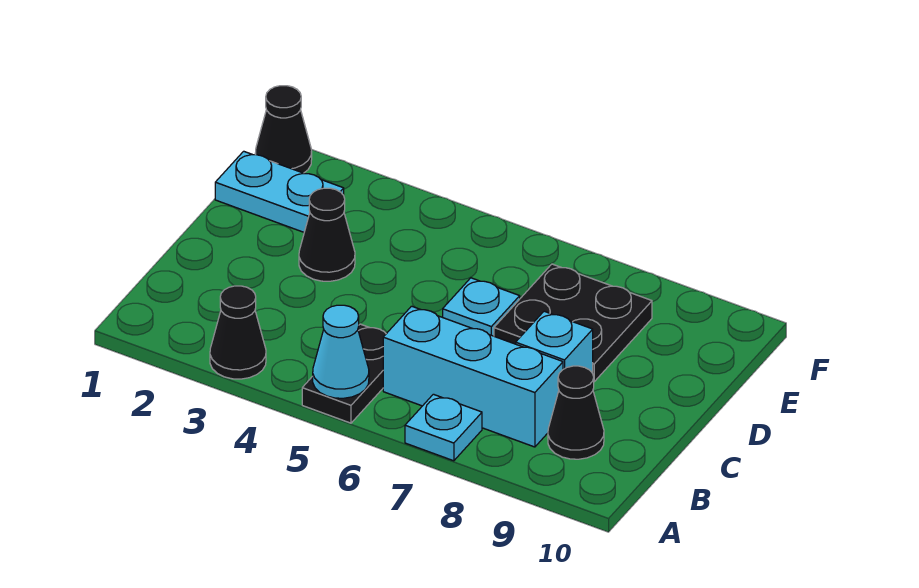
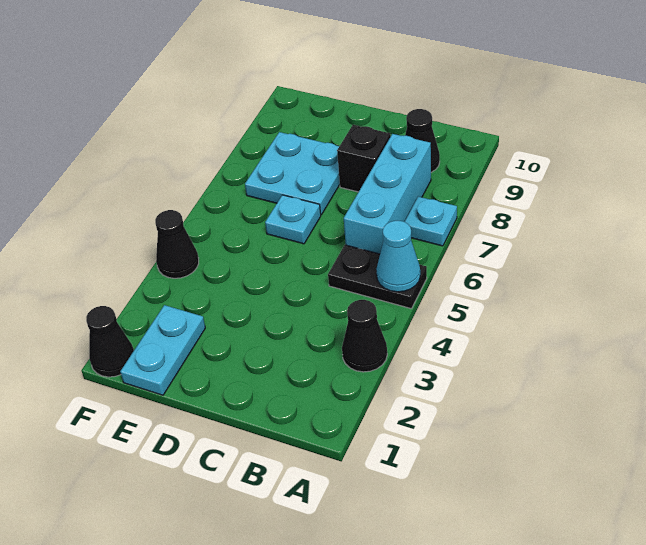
cyan 1x1 brick [516,311,593,373] -> black 1x1 brick [337,125,391,192]
black 1x1 cone [299,188,355,281] -> black 1x1 cone moved to [155,210,199,278]
black 2x2 plate [494,264,652,382] -> cyan 2x2 plate [245,132,340,215]

